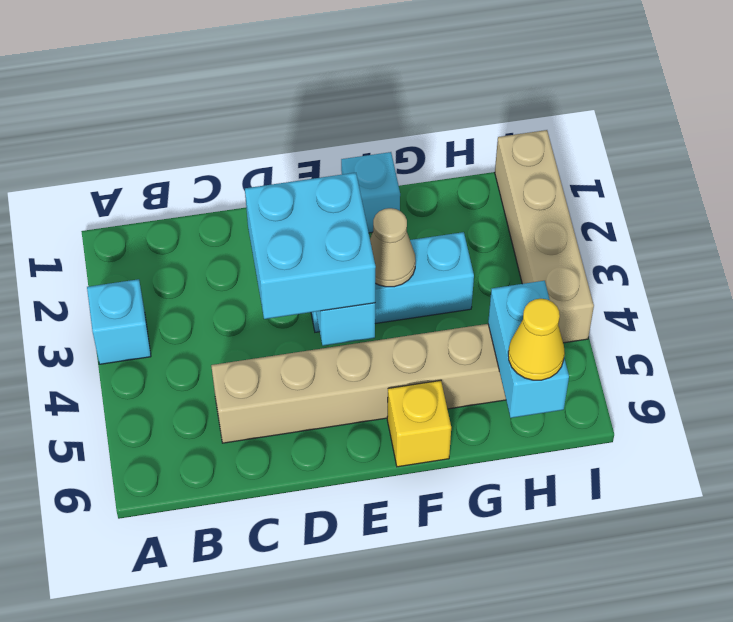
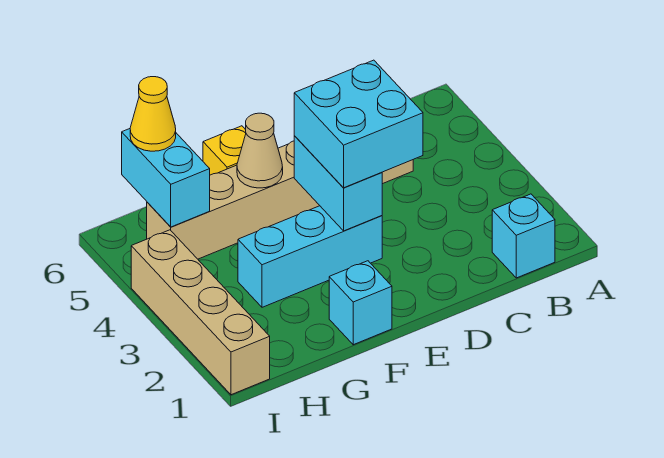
cyan 1x1 brick [87,279,151,364] -> cyan 1x1 brick moved to [492,194,555,278]
tan 1x1 cone [370,208,416,287] -> tan 1x1 cone moved to [237,113,283,188]

